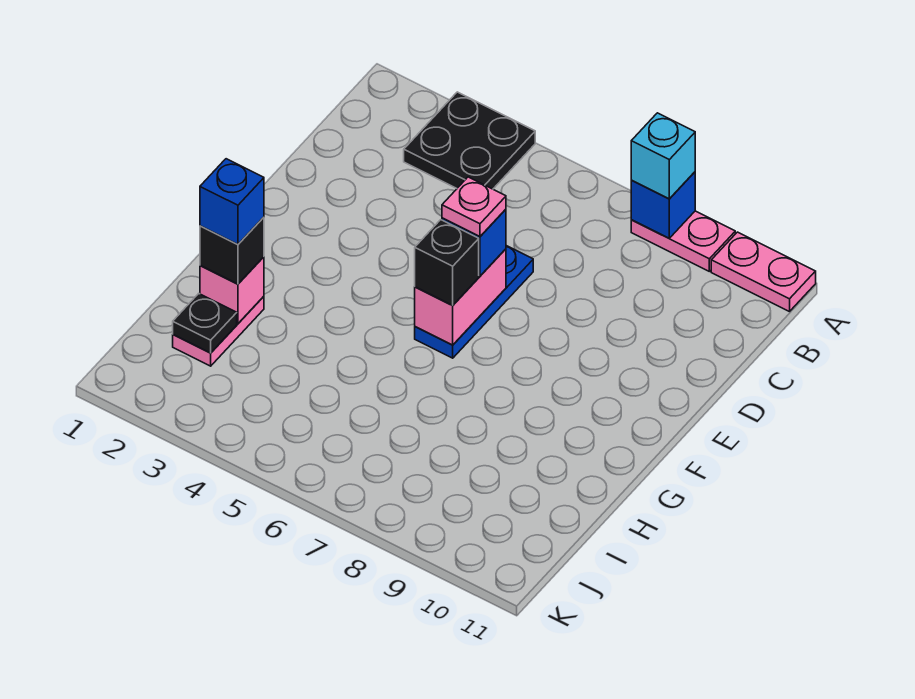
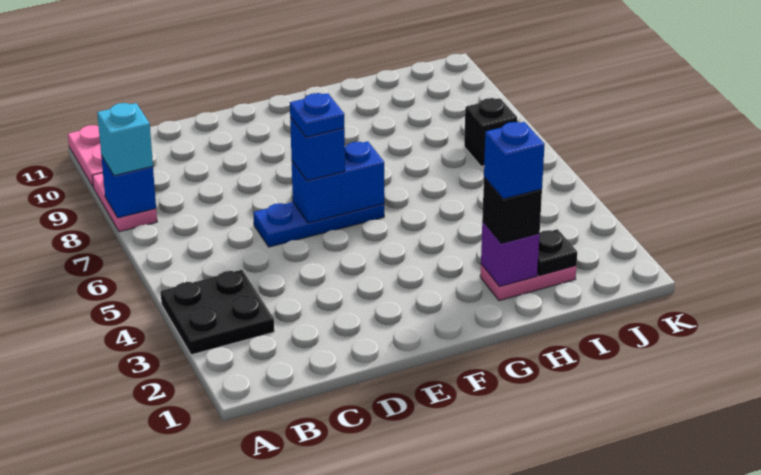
pink 1x2 brick [415,249,506,345] -> blue 1x2 brick [292,141,384,223]
pink 1x1 plate [442,177,506,237] -> blue 1x1 plate [290,93,344,137]
black 1x1 brick [415,220,479,305] -> black 1x1 brick moved to [464,98,517,166]
pink 1x1 brick [200,257,264,324] -> purple 1x1 brick [481,221,540,287]

